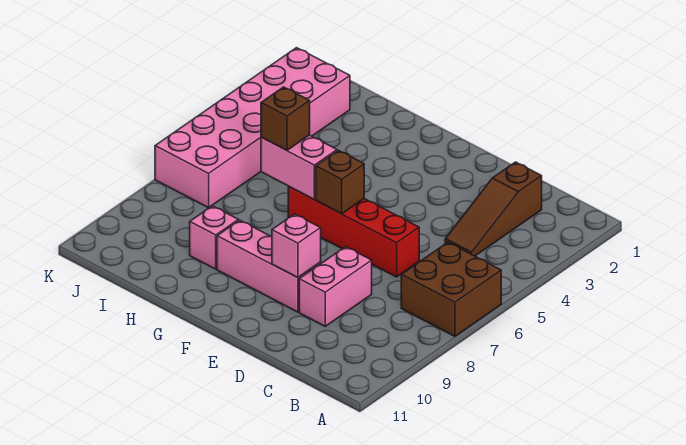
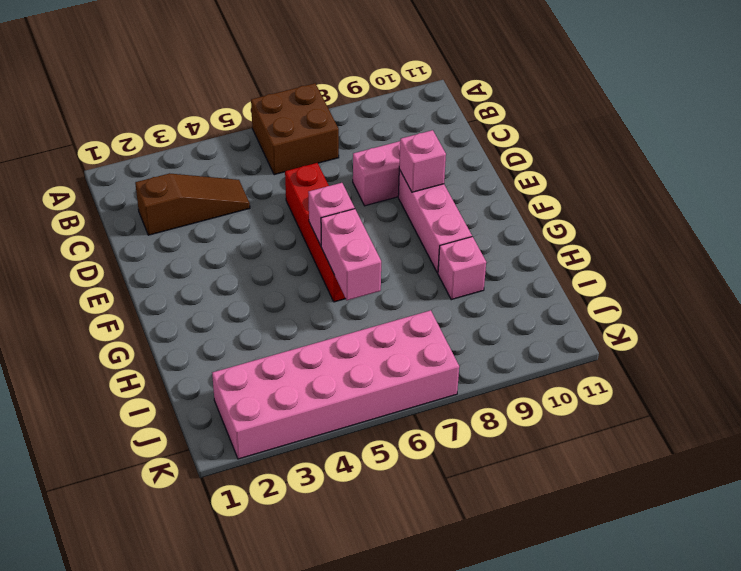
brown 1x1 brick [316,150,364,214] -> pink 1x1 brick [308,183,355,246]
brown 1x1 brick [261,87,310,150] -> none

